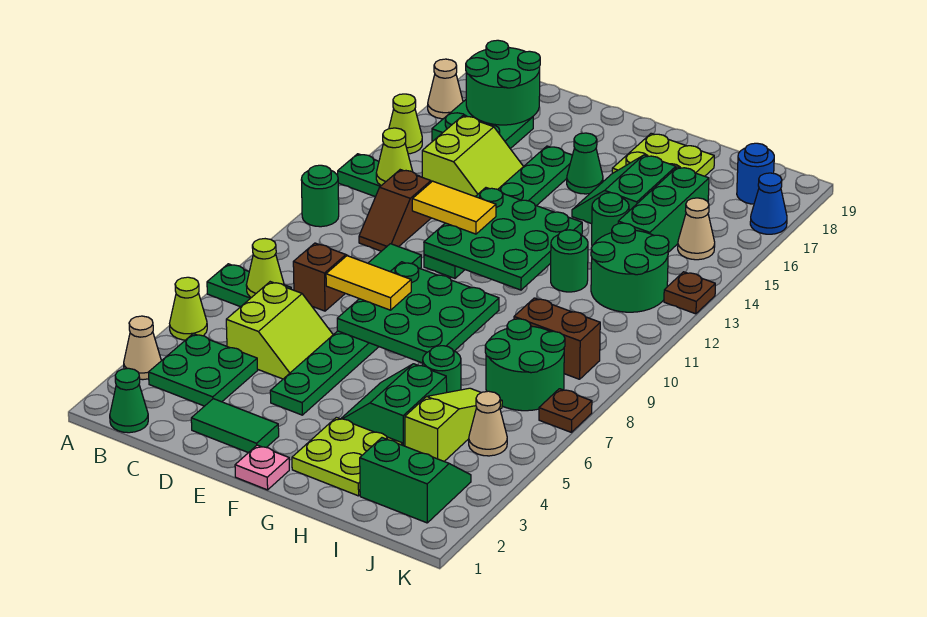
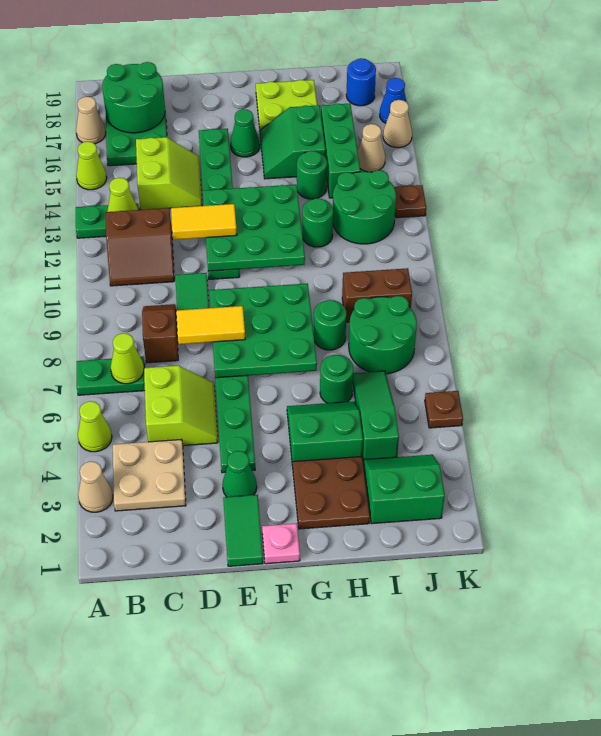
green 1x1 round brick [301,165,339,227] -> green 1x1 round brick moved to [314,300,346,350]
green 1x1 cone [110,368,148,433] -> green 1x1 cone moved to [222,451,257,497]
green 2x2 plate [149,334,258,406] -> tan 2x2 plate [113,439,186,511]
brown 1x2 slope [359,170,431,251] -> brown 2x2 slope [106,208,174,286]
green 1x2 tile [191,399,279,453] -> green 1x2 tile turned to [223,495,263,566]
lime 2x2 plate [292,417,402,496] -> brown 2x2 plate [293,457,370,529]
green 2x2 slope [341,364,447,446] -> green 2x2 slope turned to [287,401,363,466]
lime 1x3 slope [405,388,502,461] -> green 1x3 slope [353,371,399,462]
tan 1x1 cone [469,391,507,456] -> tan 1x1 cone moved to [383,100,412,148]
brown 1x1 plate [539,389,592,432] -> brown 1x1 plate moved to [425,391,463,428]

